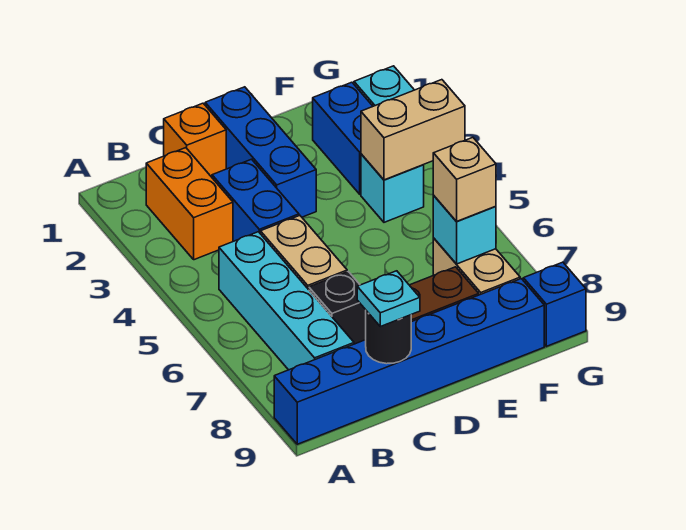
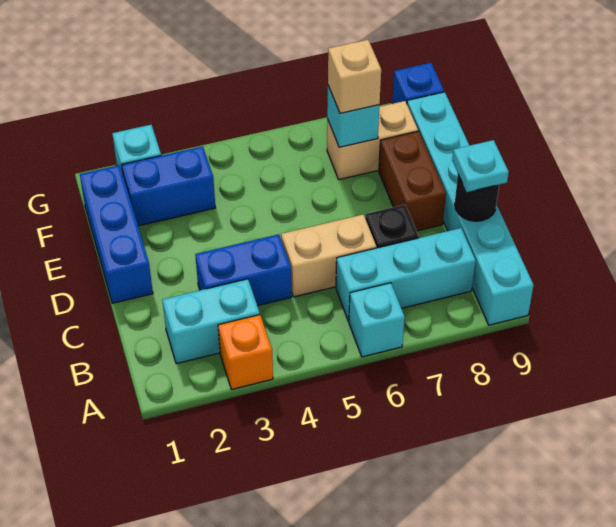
blue 1x6 brick [274,279,544,444] -> cyan 1x6 brick [407,92,534,325]
orange 1x2 brick [146,148,233,260] -> cyan 1x2 brick [163,279,260,364]
cyan 1x4 brick [219,232,354,370] -> cyan 1x3 brick [336,228,476,321]
orange 1x1 brick [164,103,226,177] -> orange 1x1 brick moved to [218,315,273,389]
blue 1x3 brick [205,87,316,217] -> blue 1x3 brick turned to [80,165,153,303]
cyan 1x1 brick [361,154,424,222] -> cyan 1x1 brick moved to [349,283,405,357]
tan 1x2 brick [361,80,465,180] -> none

